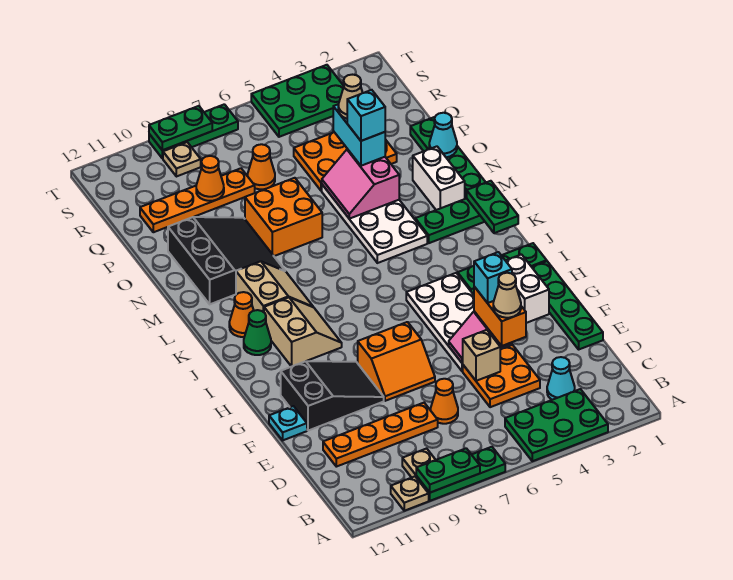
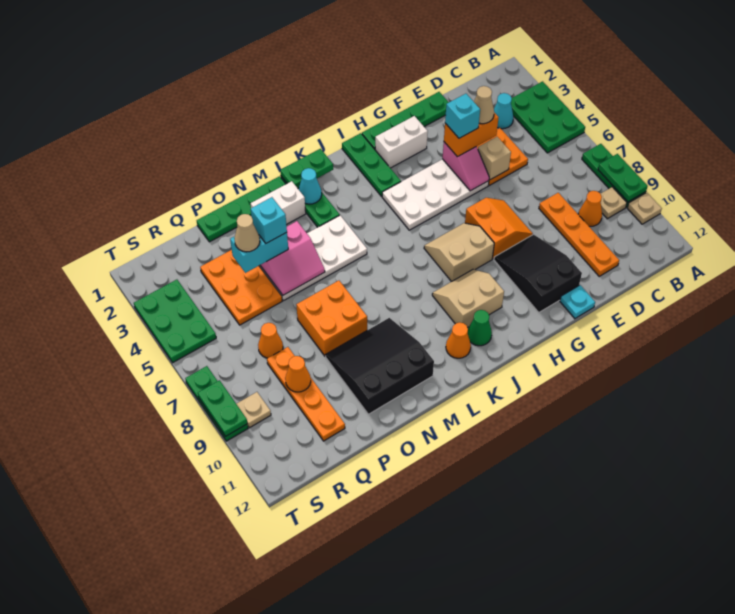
orange 1x1 cone [431,379,458,424] -> orange 1x1 cone moved to [578,191,602,226]
tan 2x2 slope [236,261,313,312] -> tan 2x2 slope moved to [424,223,494,282]
cyan 1x1 cone [429,113,457,157] -> cyan 1x1 cone moved to [299,168,322,204]

